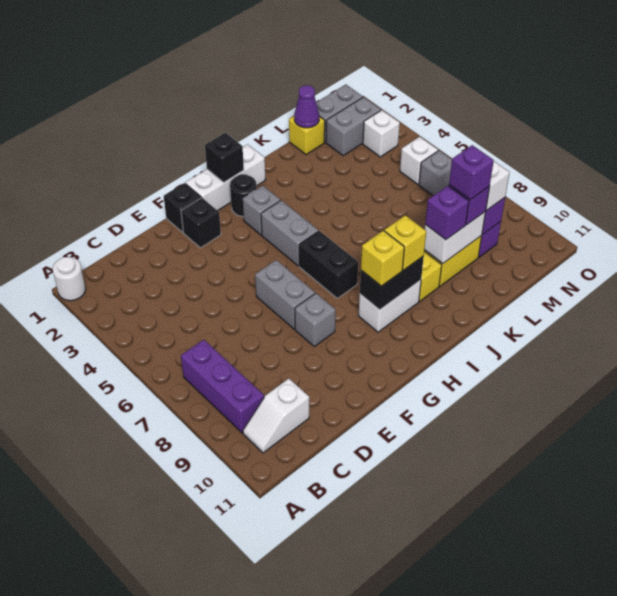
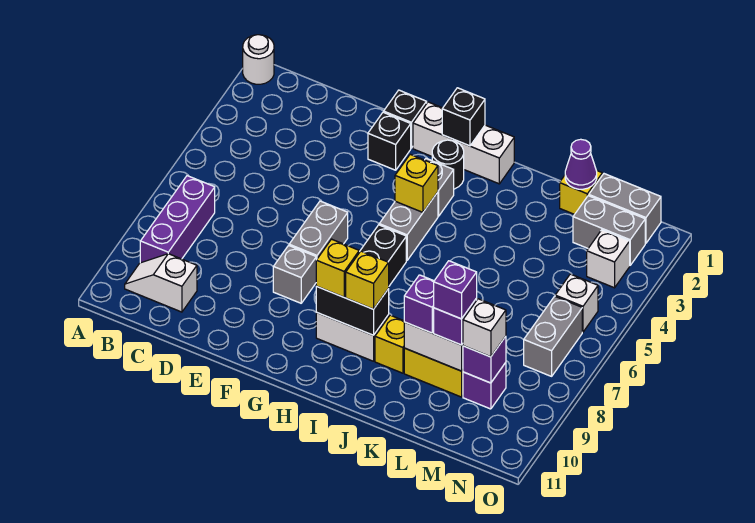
none -> yellow 1x1 brick [395,154,438,212]
grey 1x1 brick [419,150,452,196] -> grey 1x2 brick [524,296,582,376]

